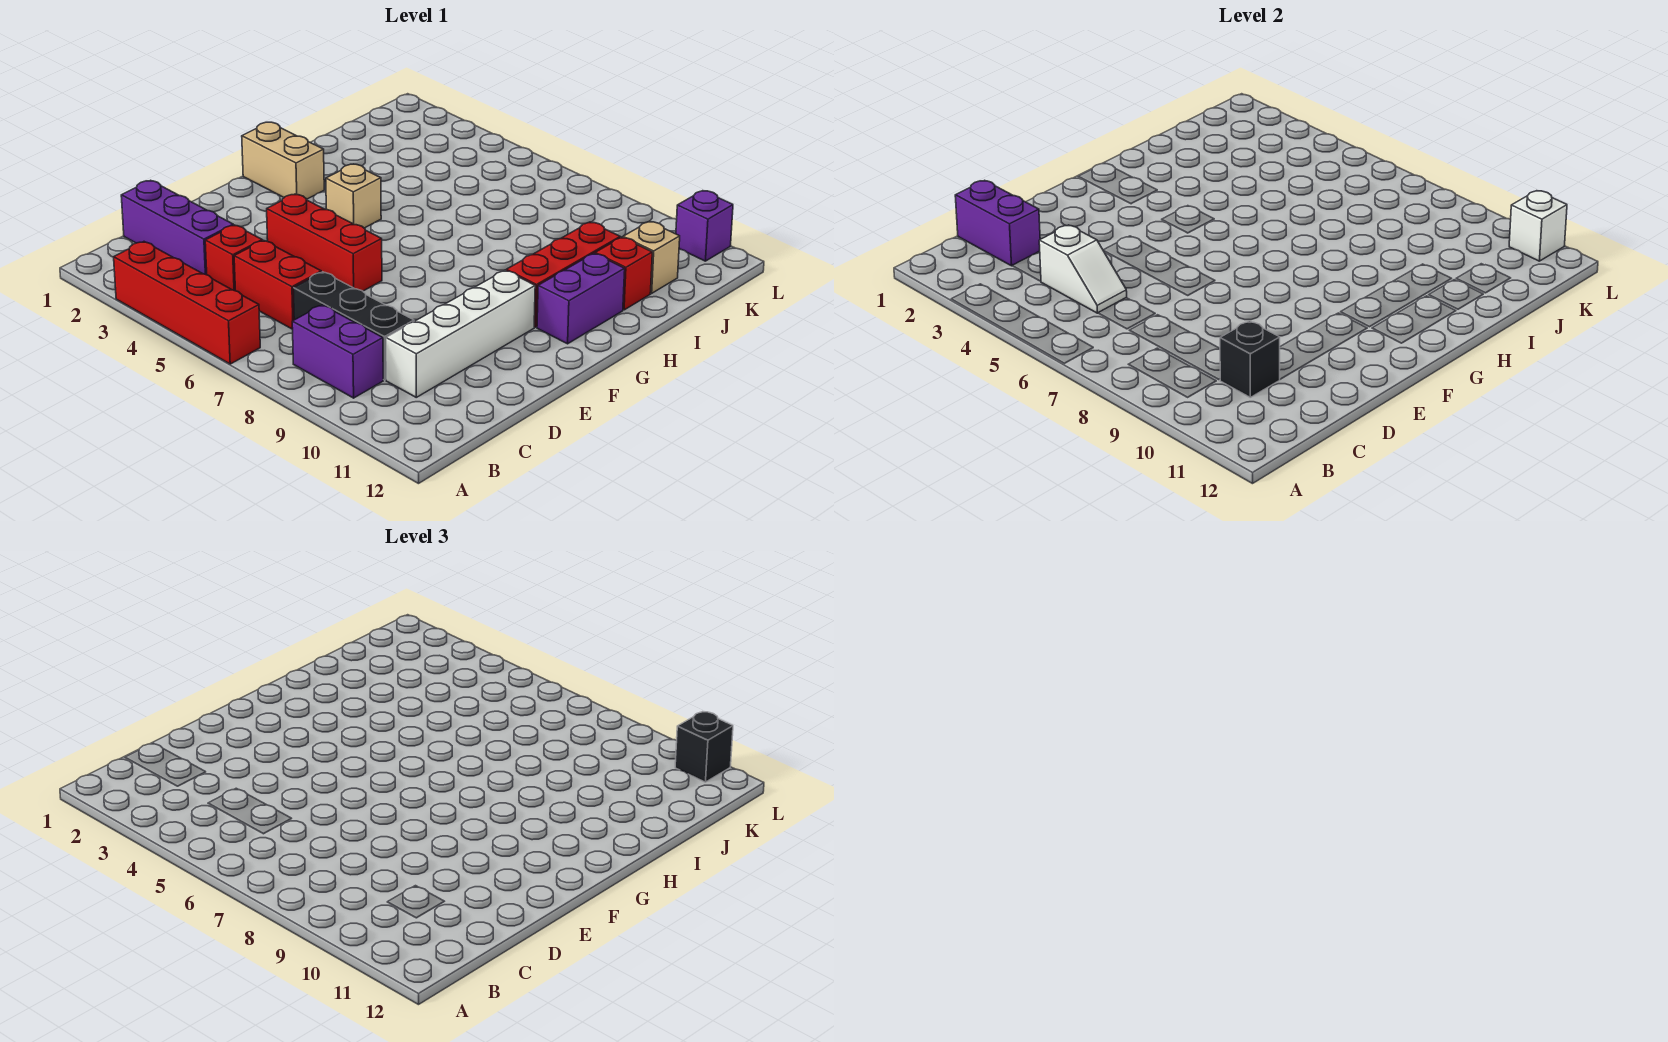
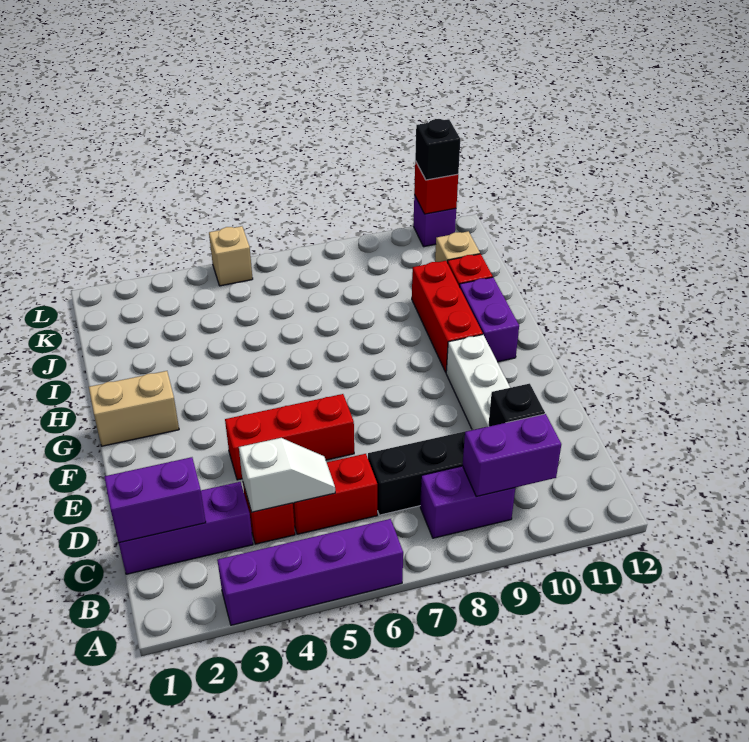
red 1x4 brick [114,242,260,364] -> purple 1x4 brick [217,519,403,625]
none -> purple 1x2 brick [463,414,561,497]
tan 1x1 brick [326,164,381,228] -> tan 1x1 brick moved to [209,226,253,286]
white 1x1 brick [1509,191,1567,261] -> red 1x1 brick [414,161,458,214]

